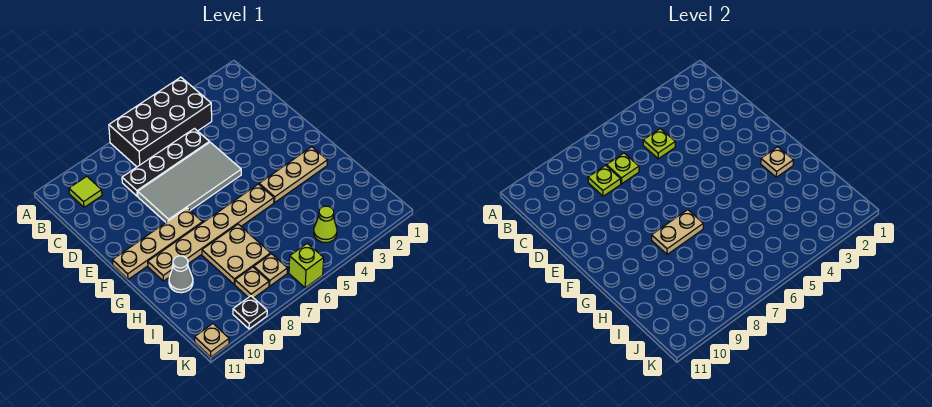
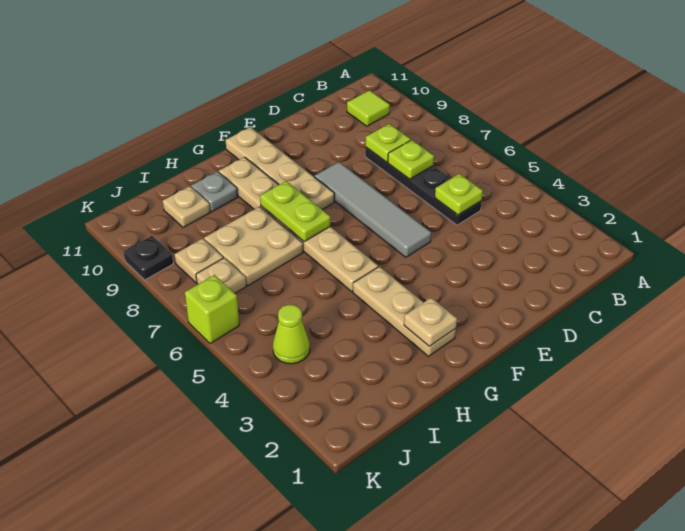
black 2x4 brick [109,77,212,167] -> none
grey 2x4 tile [138,142,241,222] -> grey 1x4 tile [314,162,431,257]
tan 1x2 plate [652,210,703,254] -> lime 1x2 plate [260,181,330,242]
grey 1x1 cone [169,256,193,293] -> grey 1x1 plate [191,171,238,212]
tan 1x1 plate [195,324,229,357] -> tan 1x1 plate moved to [163,186,210,228]

